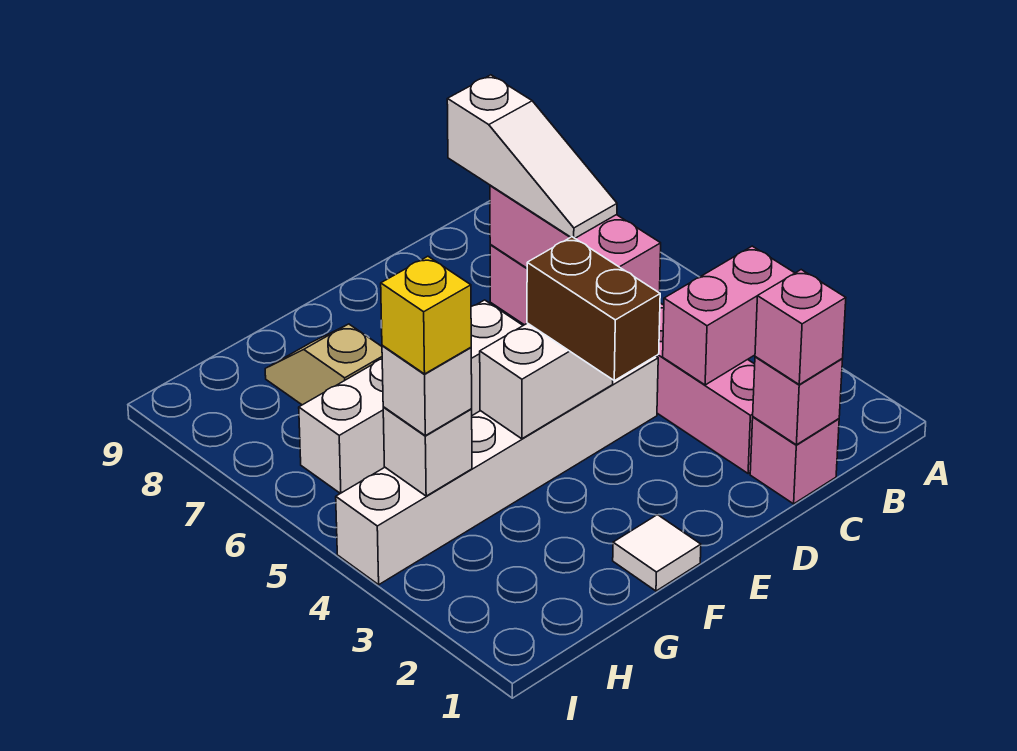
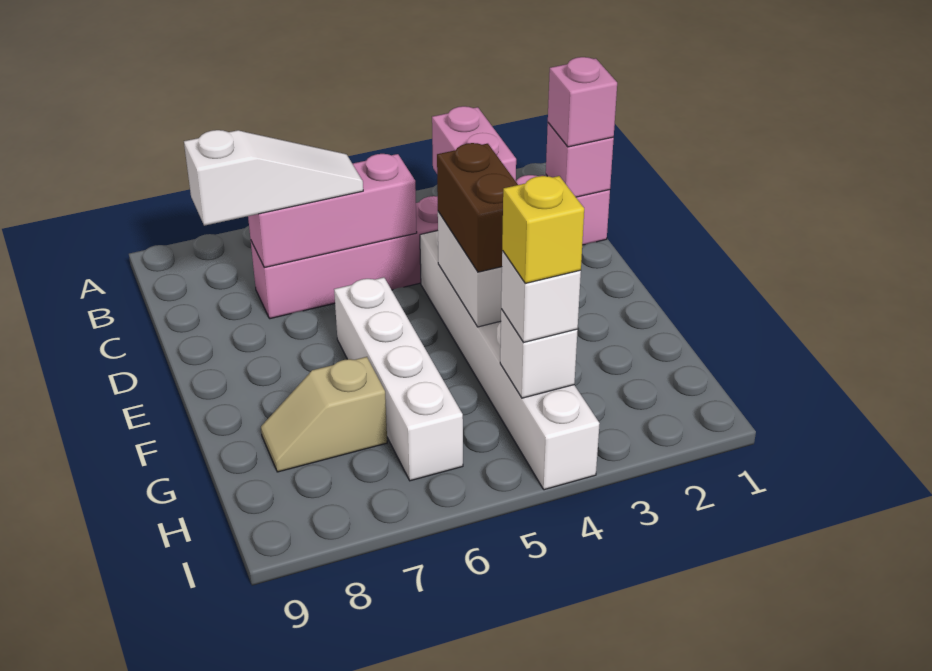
brown 1x2 brick [527,237,660,381] -> brown 1x2 brick turned to [437,143,518,272]
white 1x1 tile [613,515,701,591] -> none

